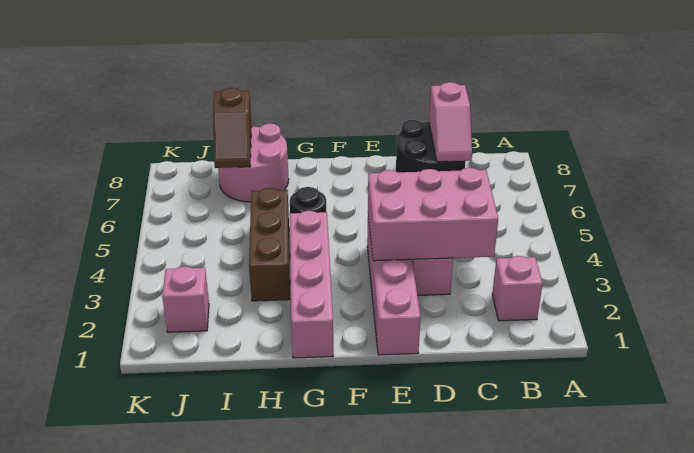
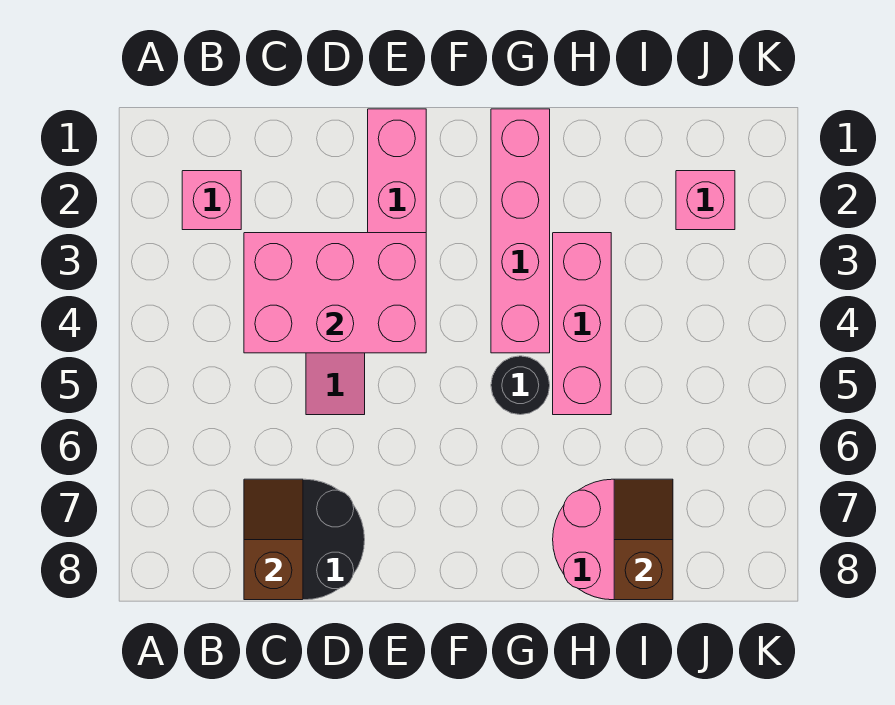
pink 1x2 slope [429,82,472,162] -> brown 1x2 slope [244,479,303,600]
brown 1x3 brick [249,188,290,301] -> pink 1x3 brick [553,233,611,415]

